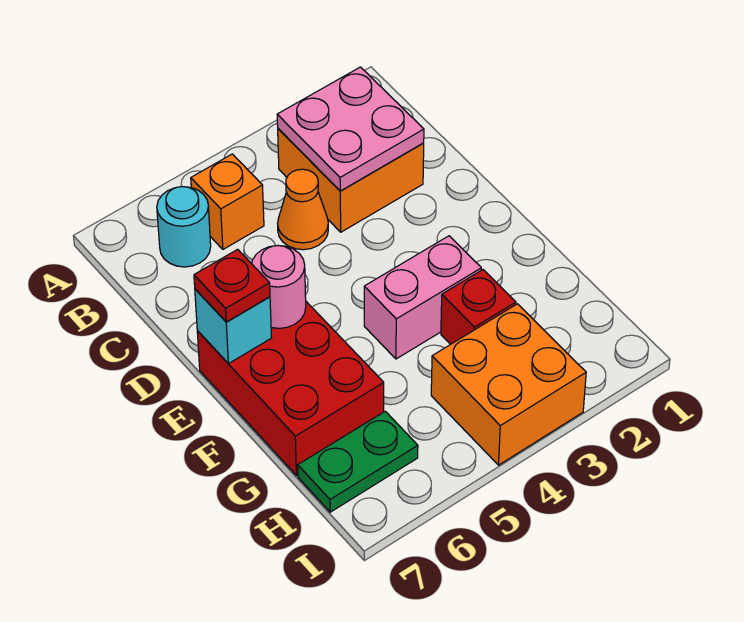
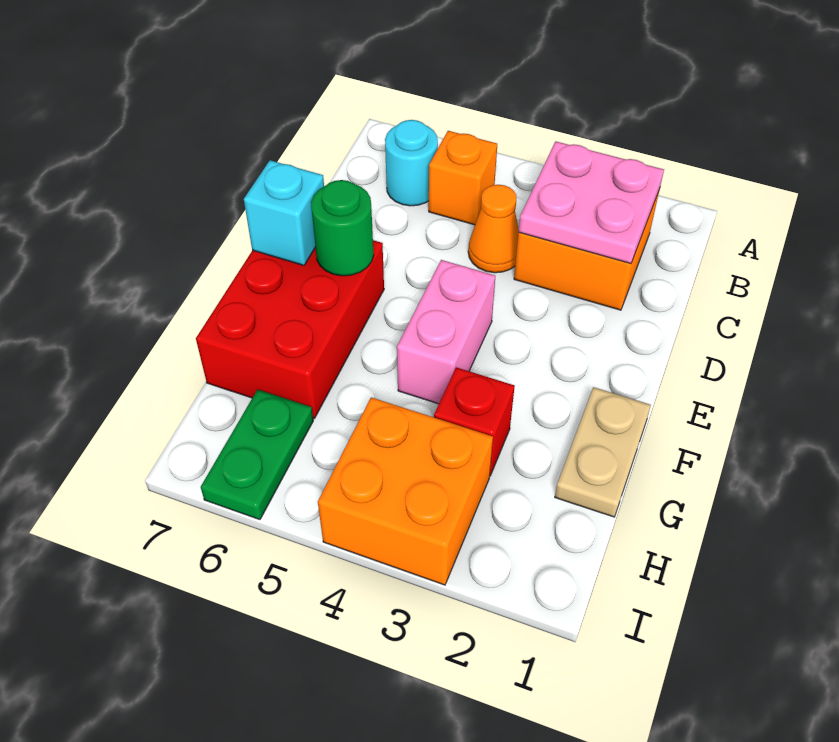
pink 1x1 round brick [252,246,306,328] -> green 1x1 round brick [311,180,374,276]
red 1x1 plate [194,249,270,322] -> none
none -> tan 1x2 plate [555,387,651,517]
pink 1x2 brick [364,236,481,359] -> pink 1x2 brick turned to [397,260,495,404]
green 1x2 plate [298,411,418,512] -> green 1x2 plate turned to [201,390,313,520]

